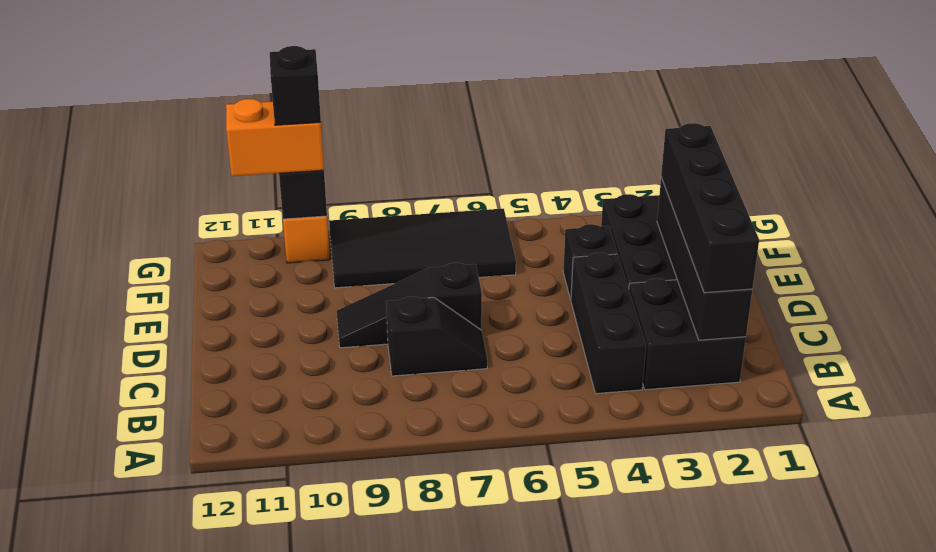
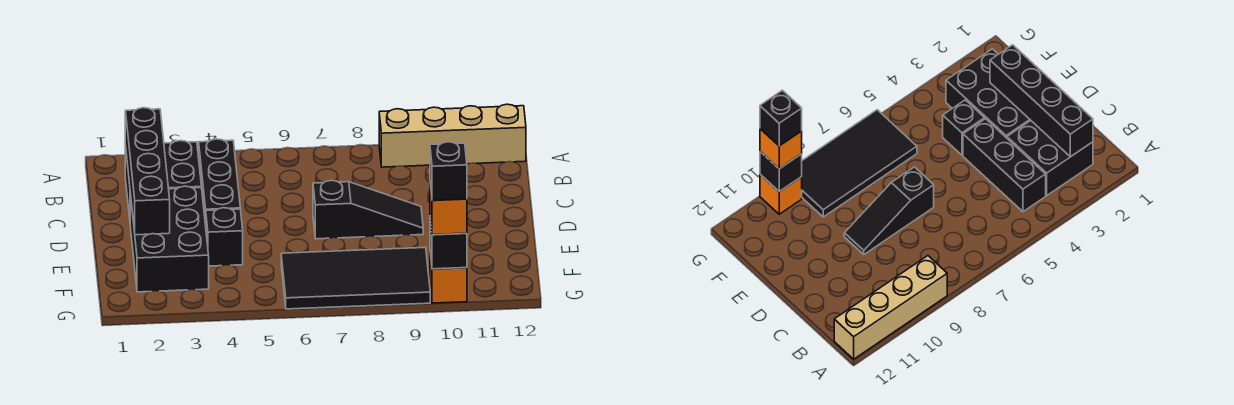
none -> tan 1x4 brick [379,104,526,167]
black 1x4 brick [661,123,759,293] -> none
black 1x2 slope [386,297,487,376] -> none
orange 1x2 brick [226,99,324,176] -> orange 1x1 brick [430,185,467,235]

